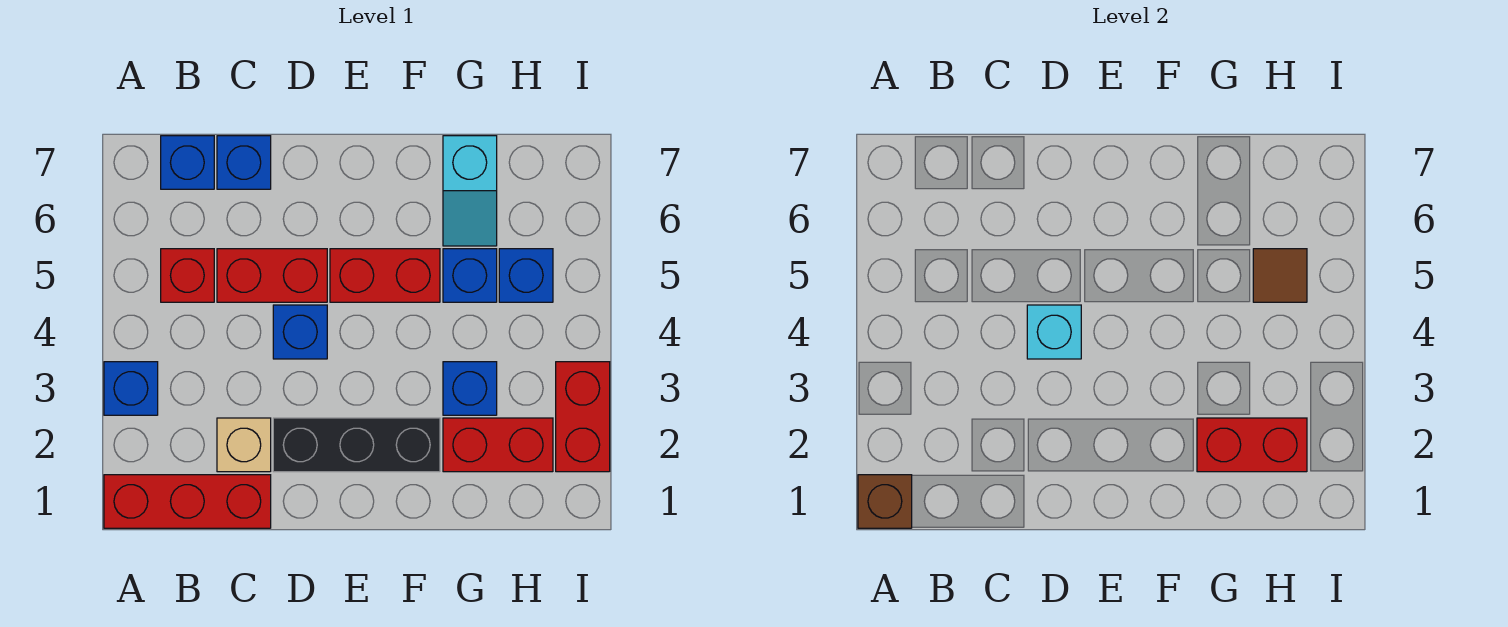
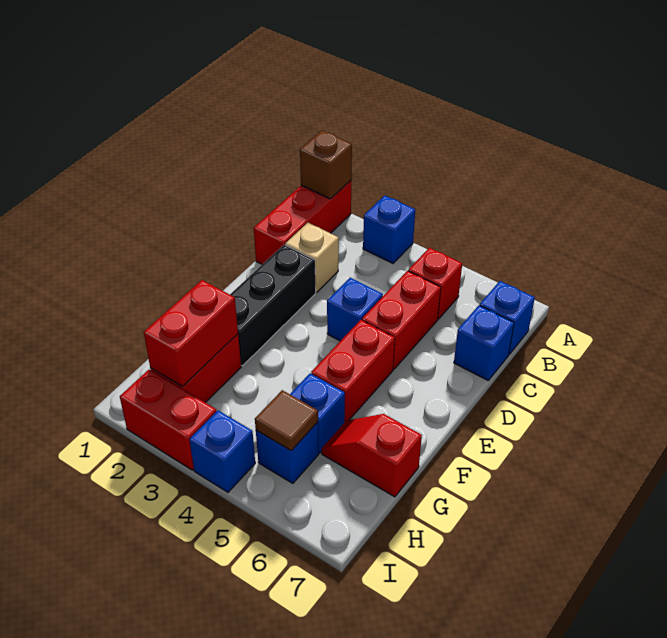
cyan 1x1 brick [1027,305,1081,359] -> none
blue 1x1 brick [443,362,497,415] -> blue 1x1 brick moved to [189,410,255,492]
cyan 1x2 slope [443,136,497,246] -> red 1x2 slope [322,414,422,497]

